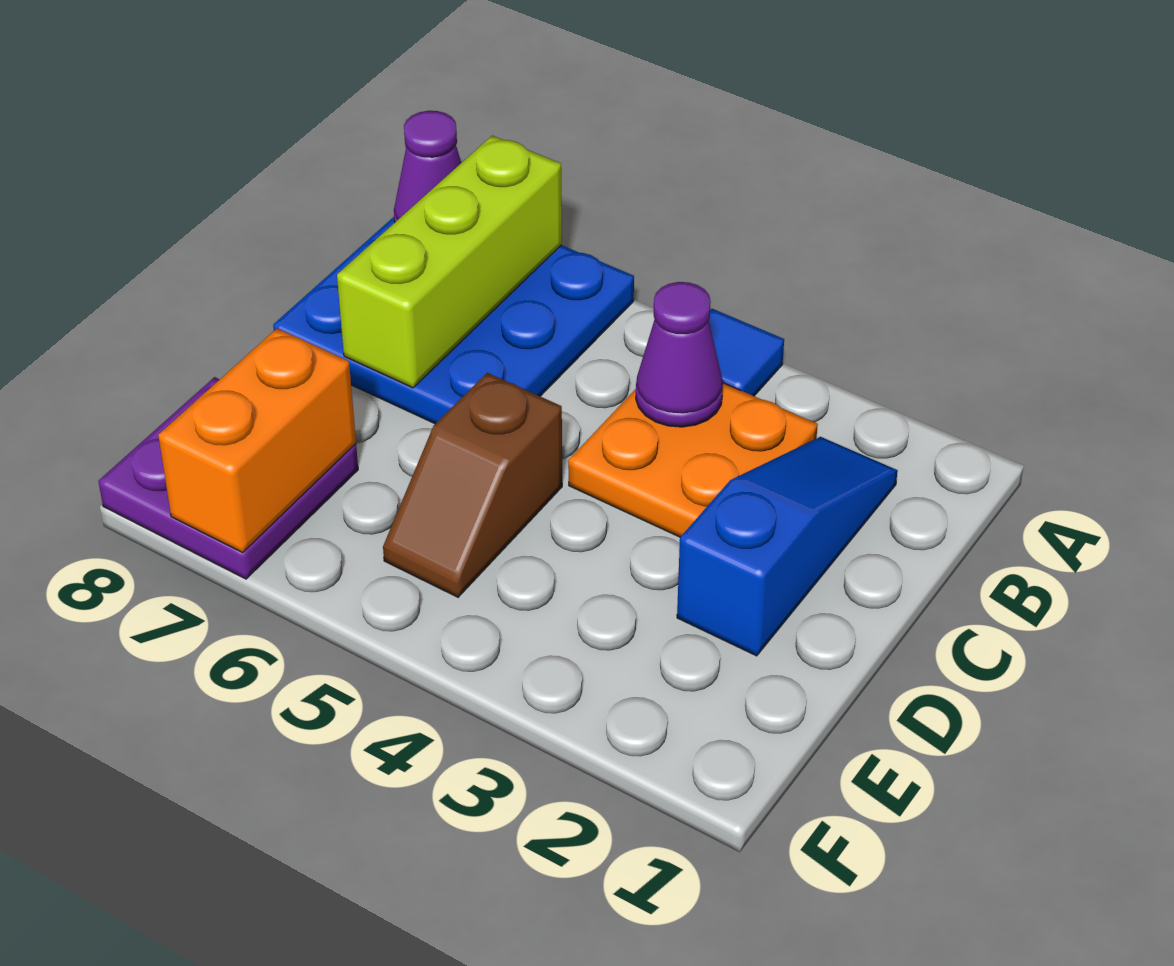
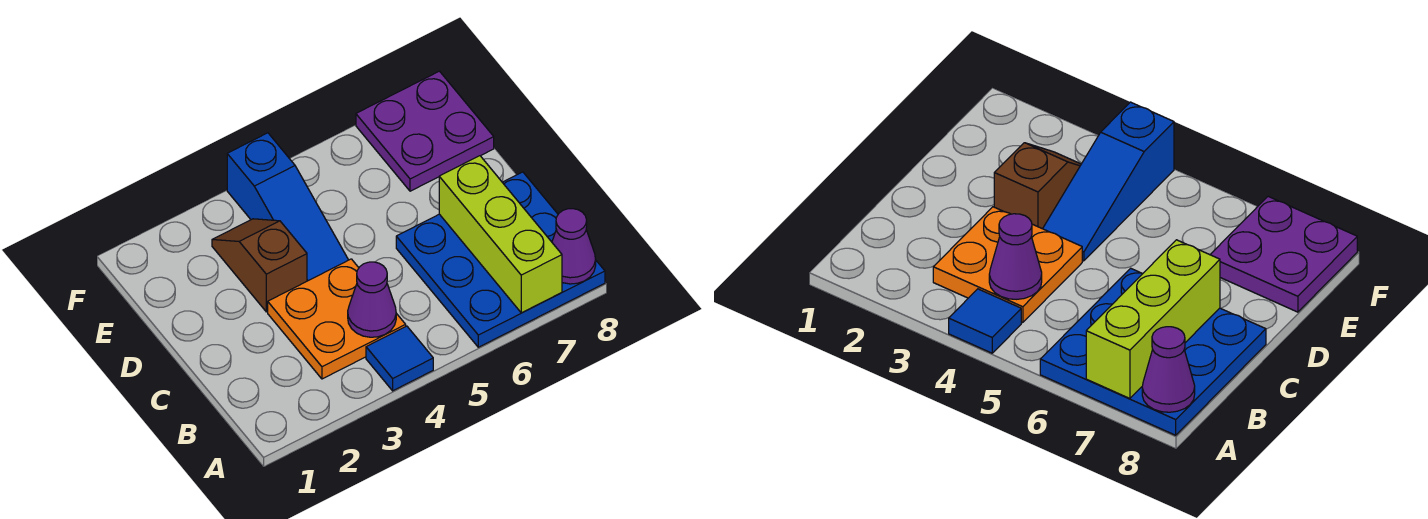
blue 1x3 slope [677,437,898,656] -> blue 1x3 slope moved to [227,133,348,281]
brown 1x2 slope [383,373,562,597] -> brown 1x2 slope moved to [212,219,307,312]
orange 1x2 brick [158,328,356,553] -> none

